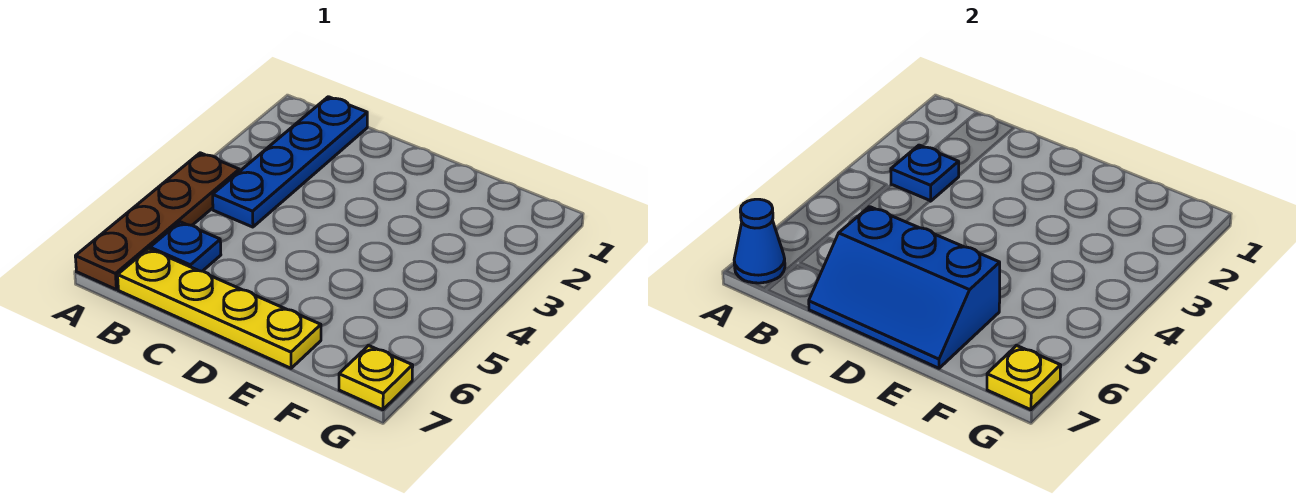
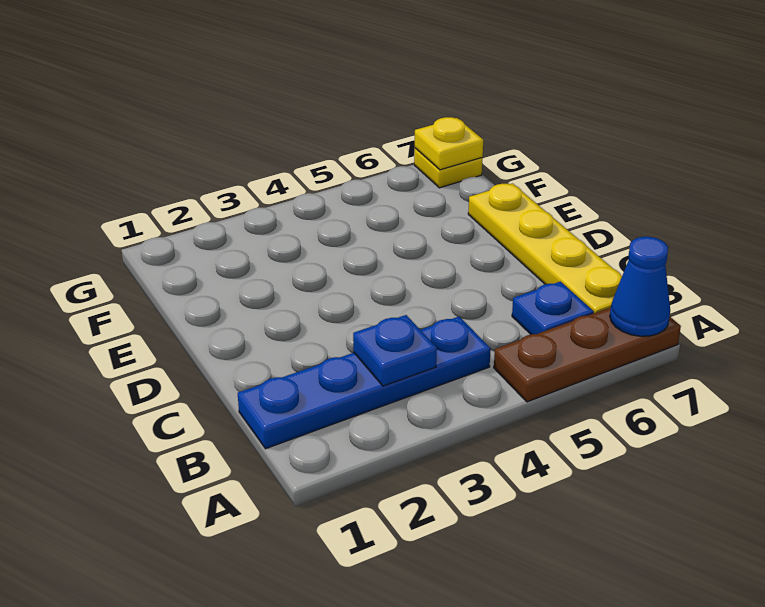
brown 1x4 plate [75,153,239,289] -> brown 1x3 plate [494,307,681,402]
blue 2x3 slope [809,207,1000,368] -> none

